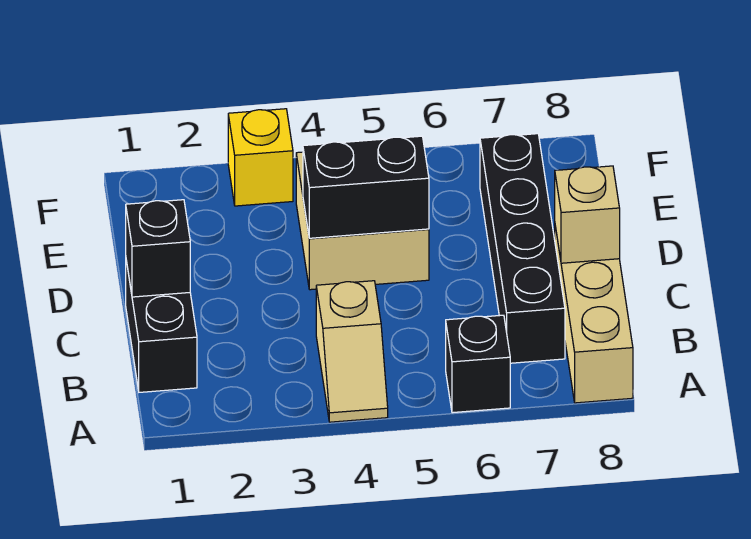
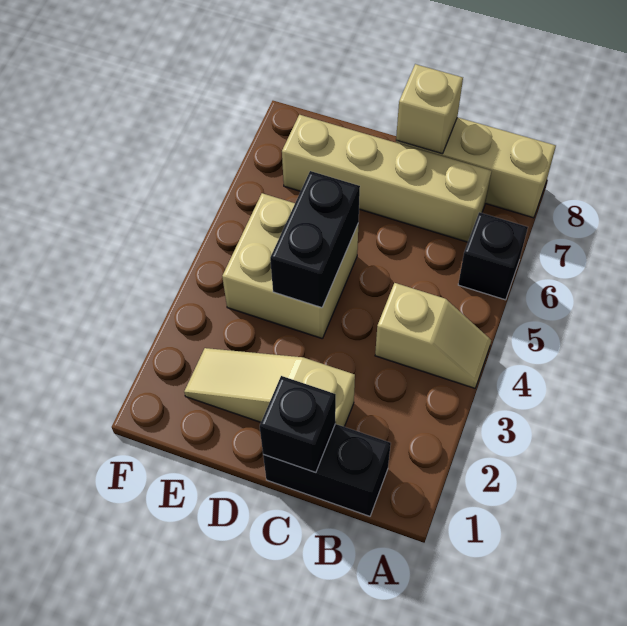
black 1x4 brick [480,134,565,363] -> tan 1x4 brick [282,115,492,242]
none -> tan 1x3 slope [184,348,355,427]
yellow 1x1 brick [228,109,293,206] -> none

